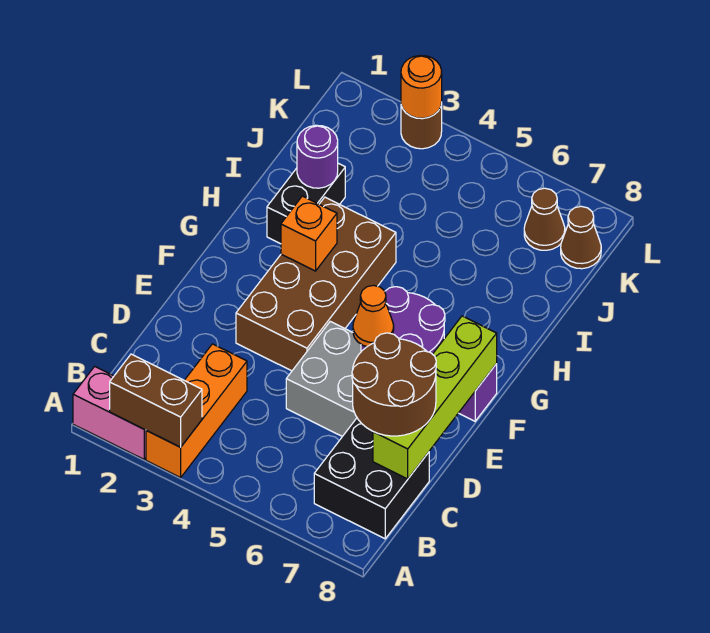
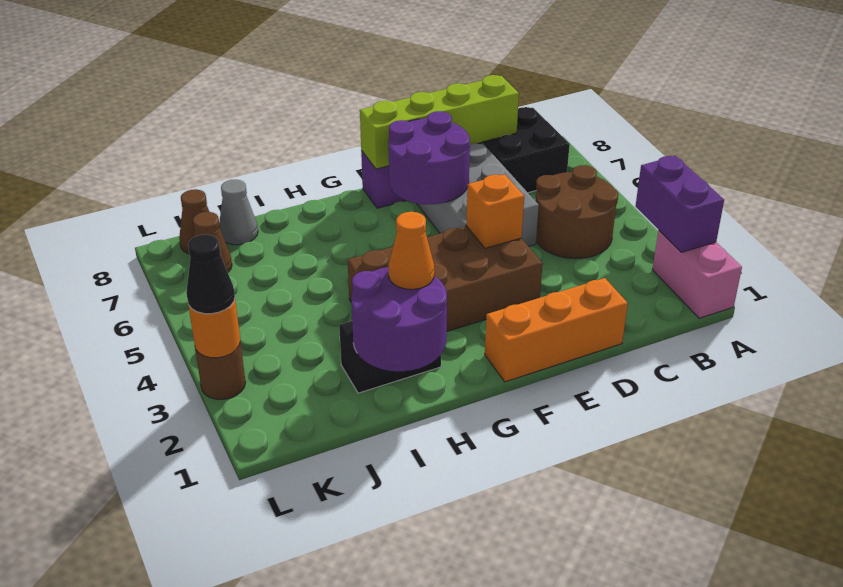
brown 1x2 brick [110,354,202,447] -> purple 1x2 brick [635,156,724,252]
orange 1x3 brick [146,344,247,478] -> orange 1x3 brick moved to [485,278,628,382]
brown 2x2 round brick [352,333,436,436] -> brown 2x2 round brick moved to [536,165,618,259]
orange 1x1 cone [353,285,394,347] -> orange 1x1 cone moved to [388,212,434,289]
orange 1x1 brick [281,196,337,271] -> orange 1x1 brick moved to [466,174,524,248]
purple 1x1 round brick [297,125,338,188] -> purple 2x2 round brick [351,267,447,371]
none -> grey 1x1 cone [219,180,258,245]
none -> black 1x1 cone [186,234,235,314]

